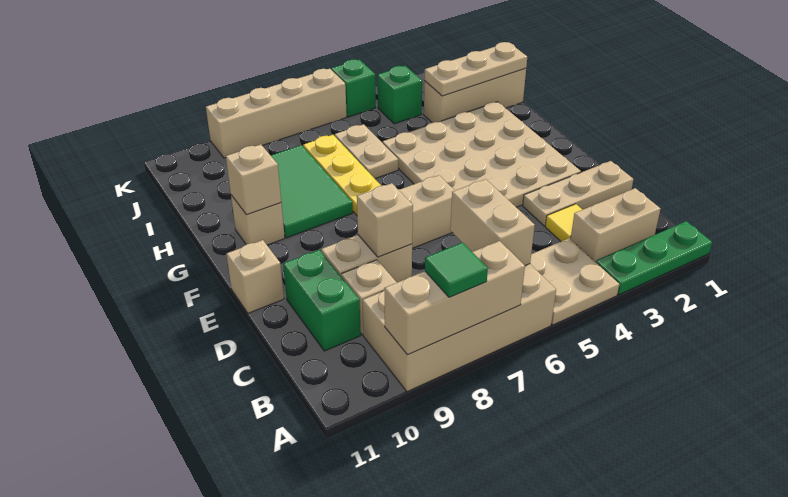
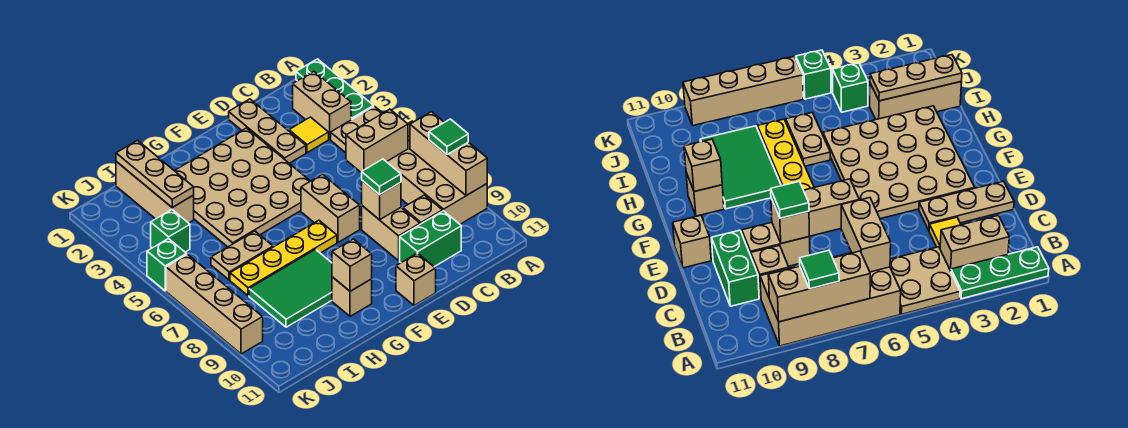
none -> green 1x1 tile [362,159,401,195]

